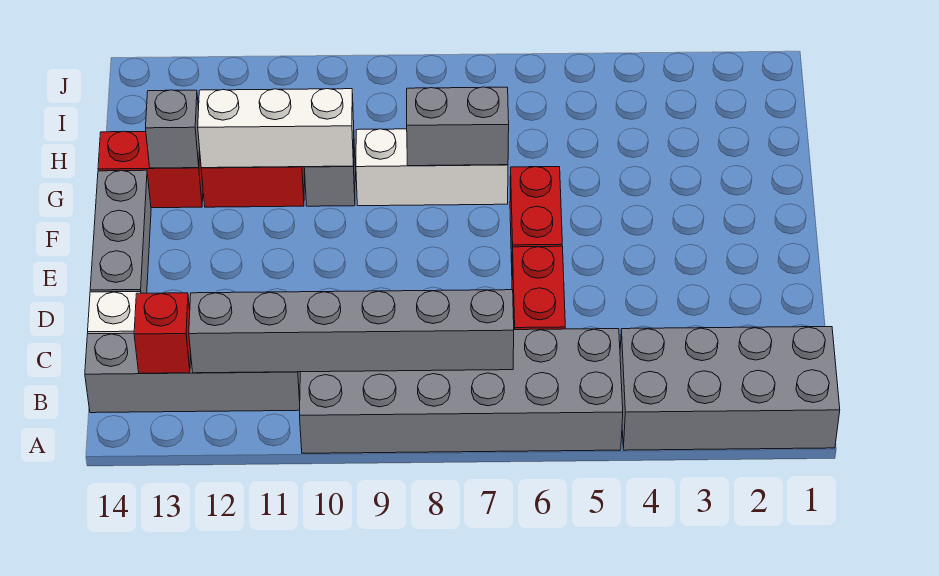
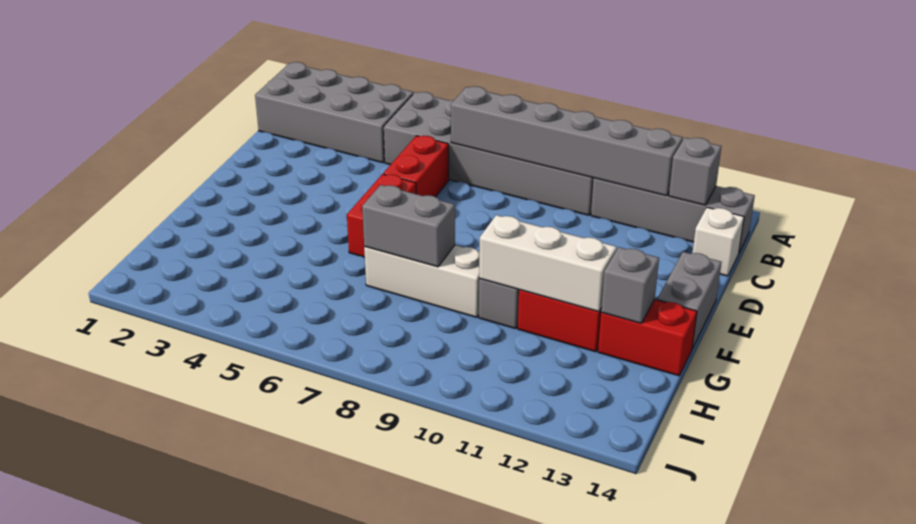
red 1x1 brick [134,293,191,373] -> grey 1x1 brick [669,138,721,205]
grey 1x3 brick [90,170,151,293] -> grey 1x2 brick [657,252,722,349]

